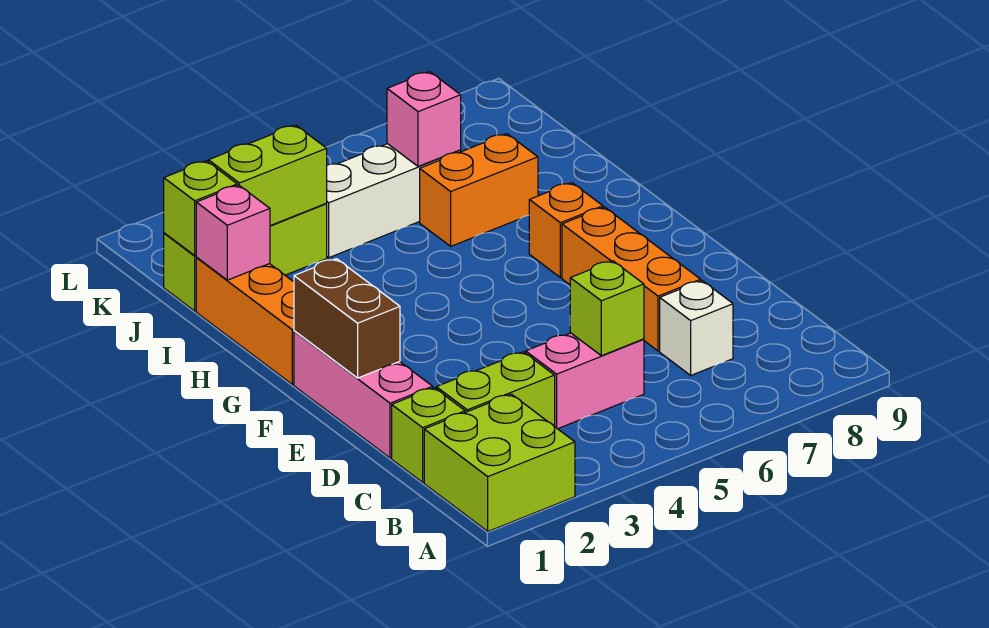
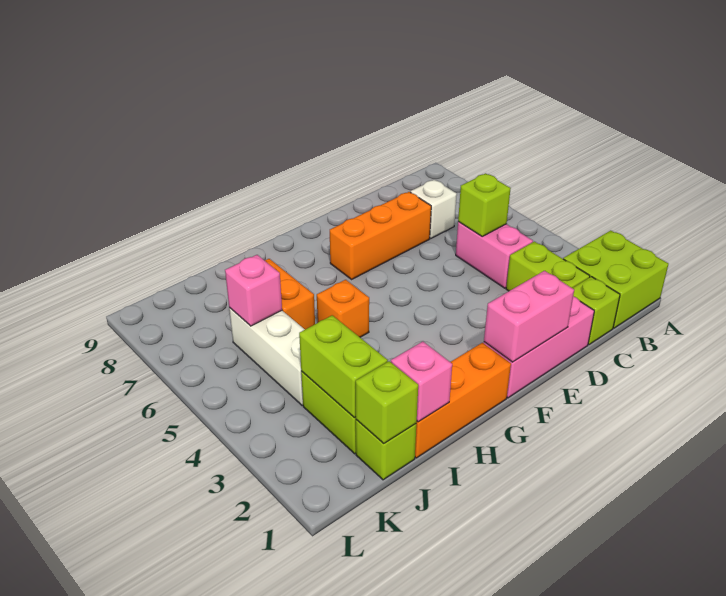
brown 1x2 brick [294,259,400,378] -> pink 1x2 brick [484,271,574,362]
orange 1x1 brick [529,183,603,278] -> orange 1x1 brick moved to [317,280,369,337]

